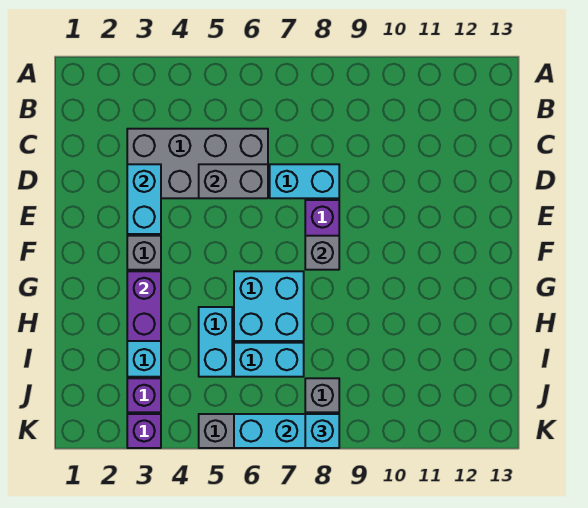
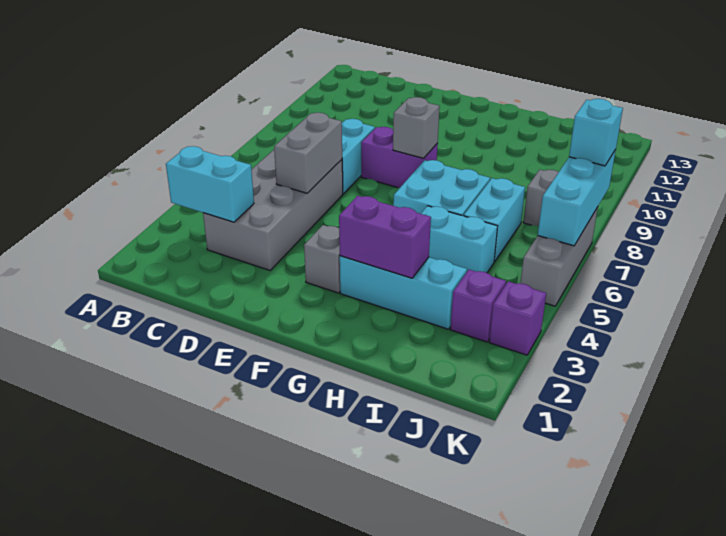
cyan 1x2 brick [127,164,161,234] -> cyan 1x2 brick moved to [166,146,254,222]

